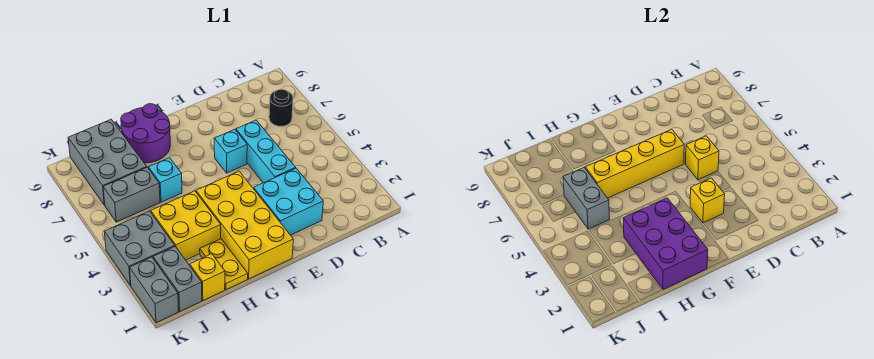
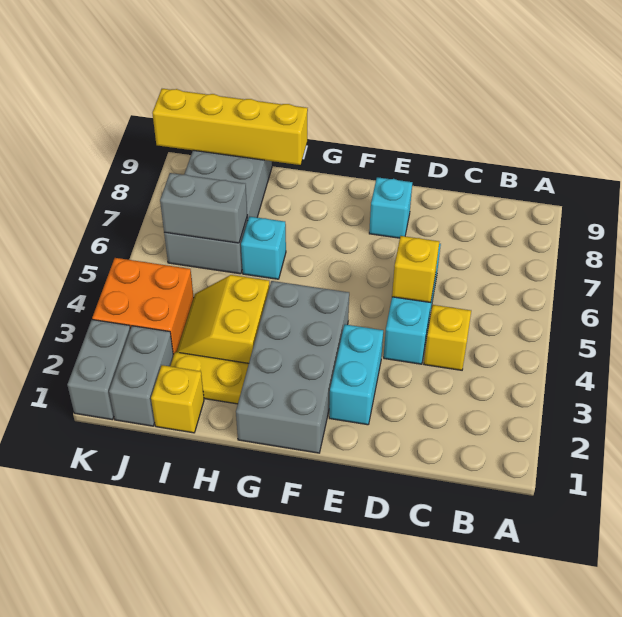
black 1x1 round brick [269,89,293,126] -> none
cyan 2x2 brick [254,168,323,235] -> cyan 1x2 brick [329,325,383,425]
yellow 1x1 brick [690,178,725,223] -> yellow 1x1 brick moved to [424,305,471,370]
cyan 1x1 brick [214,129,247,173] -> cyan 1x1 brick moved to [369,177,412,238]
yellow 1x4 brick [585,129,684,198] -> yellow 1x4 brick moved to [152,89,308,165]
yellow 2x4 brick [196,171,293,279] -> grey 2x4 brick [236,281,349,453]
purple 2x3 brick [623,198,708,290] -> none
purple 2x2 round brick [121,104,170,163] -> none
yellow 1x2 plate [200,239,248,290] -> yellow 1x2 plate turned to [170,352,249,404]
yellow 2x2 brick [151,191,221,260] -> yellow 2x2 slope [177,275,270,363]
grey 1x2 brick [563,167,610,229] -> grey 1x2 brick turned to [160,173,247,243]
grey 2x2 brick [104,211,175,285] -> orange 2x2 brick [92,258,194,356]

